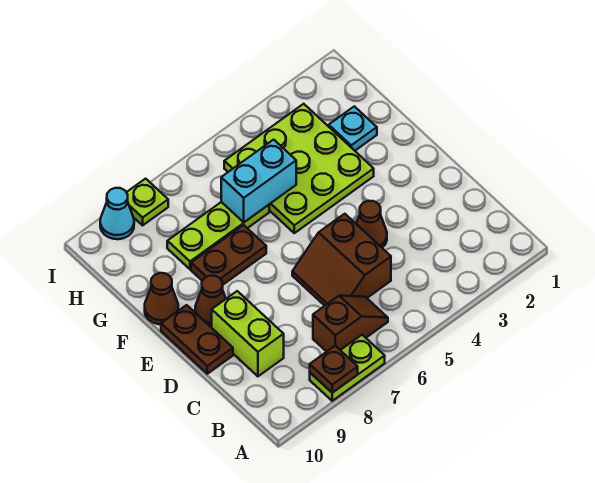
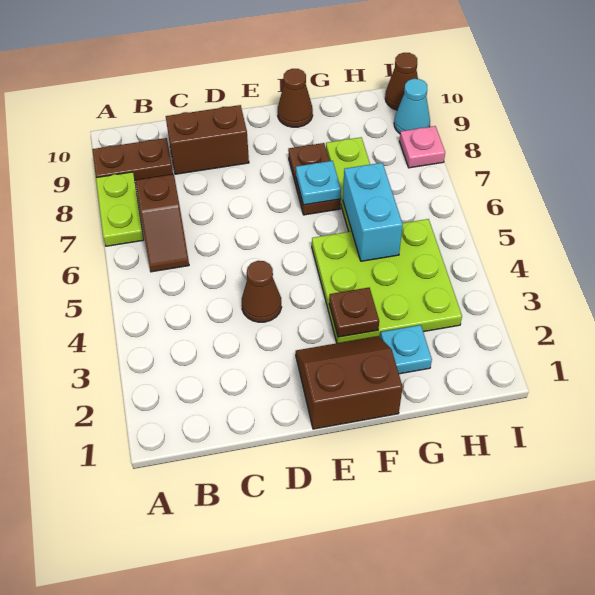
brown 1x1 plate [310,346,358,393] -> brown 1x1 plate moved to [329,288,379,337]
brown 2x2 slope [292,214,391,306] -> brown 2x2 slope moved to [296,336,403,429]
lime 1x2 brick [212,291,284,376] -> brown 1x2 brick [166,105,249,174]
brown 1x2 plate [161,305,233,374] -> brown 1x2 plate moved to [92,138,173,180]
brown 1x1 cone [195,276,226,327] -> brown 1x1 cone moved to [385,53,418,110]
none -> cyan 1x1 plate [296,161,341,205]
lime 1x1 plate [126,179,168,225] -> pink 1x1 plate [400,126,445,168]

